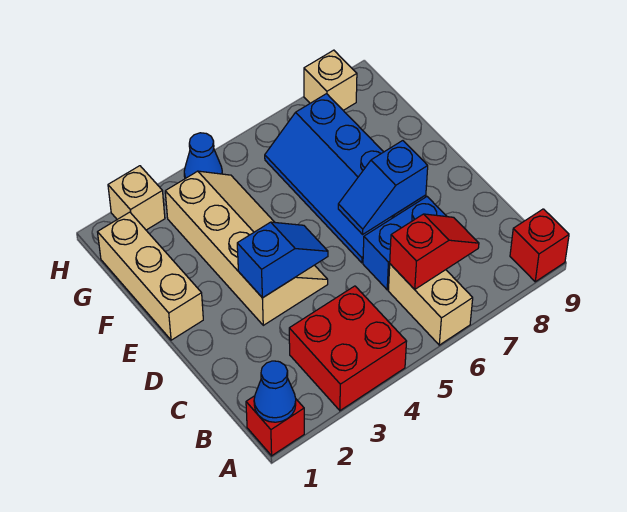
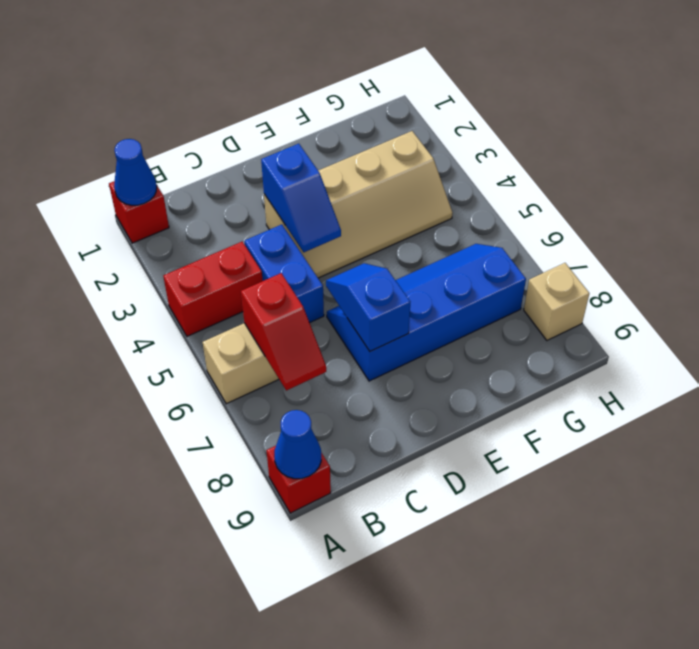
red 2x2 brick [289,286,407,411] -> red 1x2 brick [163,241,263,336]
blue 1x2 brick [363,197,447,290] -> blue 1x2 brick moved to [245,225,324,323]
tan 1x3 brick [98,212,203,340] -> none
tan 1x1 brick [108,166,165,230] -> none
blue 1x1 cone [184,133,222,179] -> blue 1x1 cone moved to [274,410,321,479]

